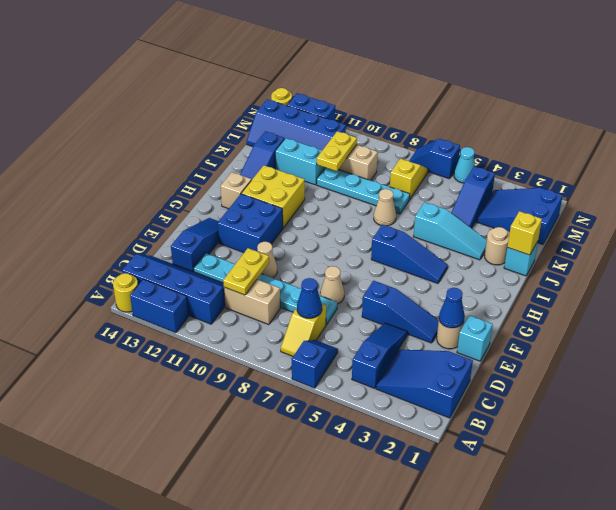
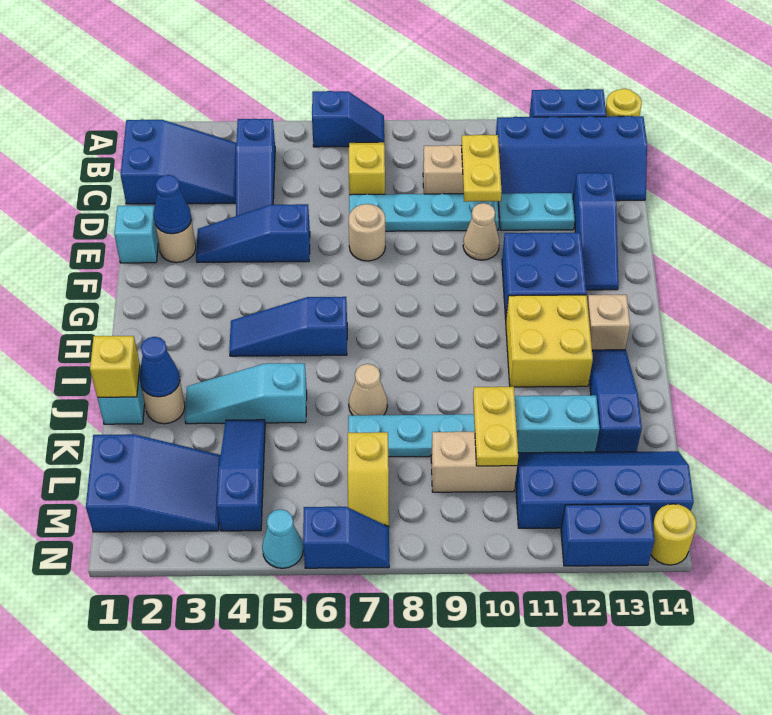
blue 1x2 slope [292,340,338,388] -> blue 1x2 slope turned to [312,91,384,147]
blue 1x1 cone [297,278,322,318] -> blue 1x1 cone moved to [139,337,180,397]
tan 1x1 cone [320,266,344,304] -> tan 1x1 round brick [349,204,385,261]

